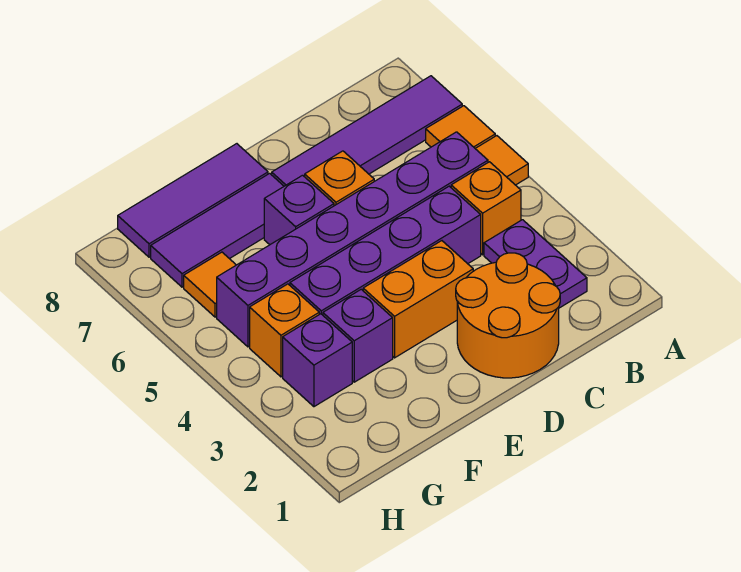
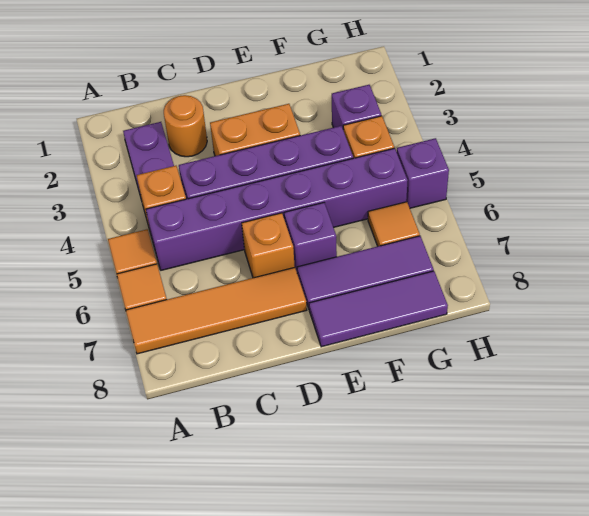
purple 1x4 tile [272,76,462,186] -> orange 1x4 tile [126,267,307,354]
orange 2x2 round brick [456,253,560,378] -> orange 1x1 round brick [164,95,207,157]
purple 1x1 brick [323,289,393,382] -> purple 1x1 brick moved to [397,138,449,208]

